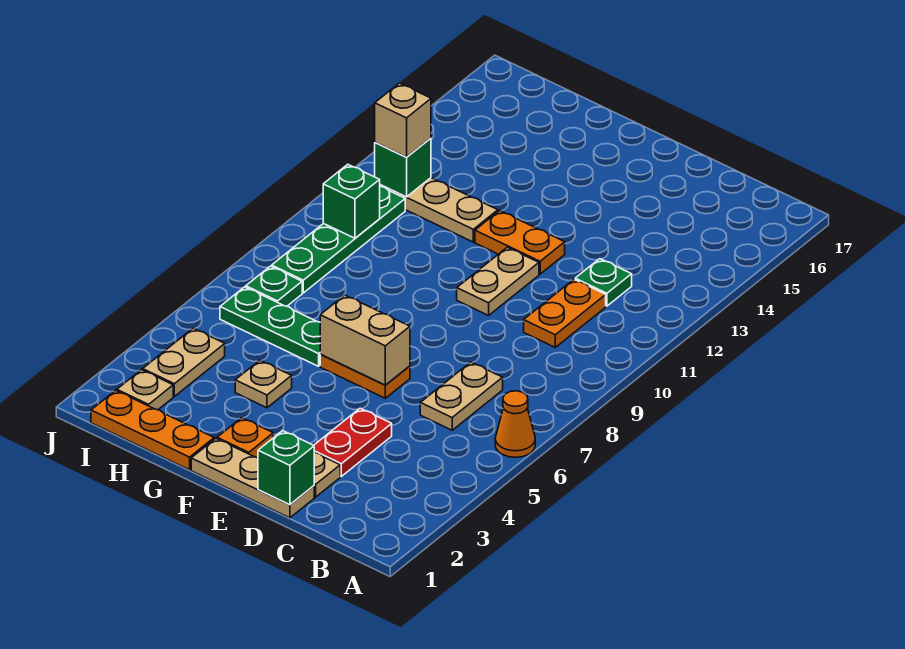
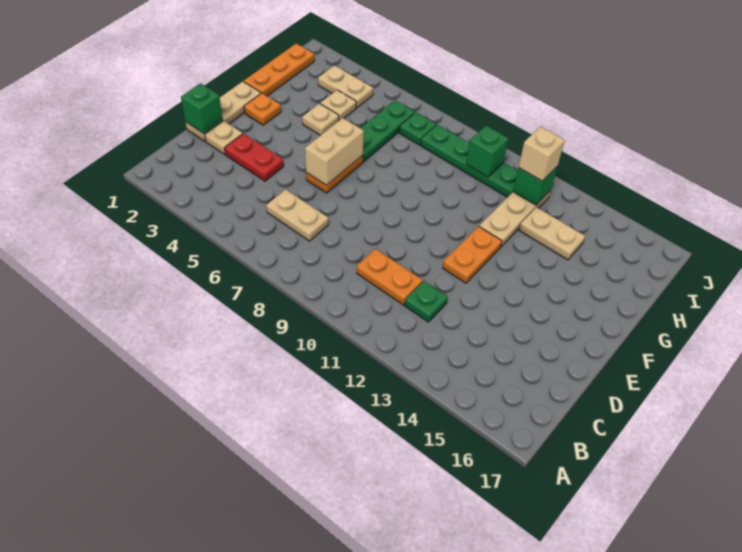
orange 1x1 cone [495,391,535,457] -> none
tan 1x2 plate [457,247,539,316] -> tan 1x2 plate moved to [519,207,585,260]
tan 1x1 plate [117,370,173,410] -> tan 1x1 plate moved to [320,90,356,120]

